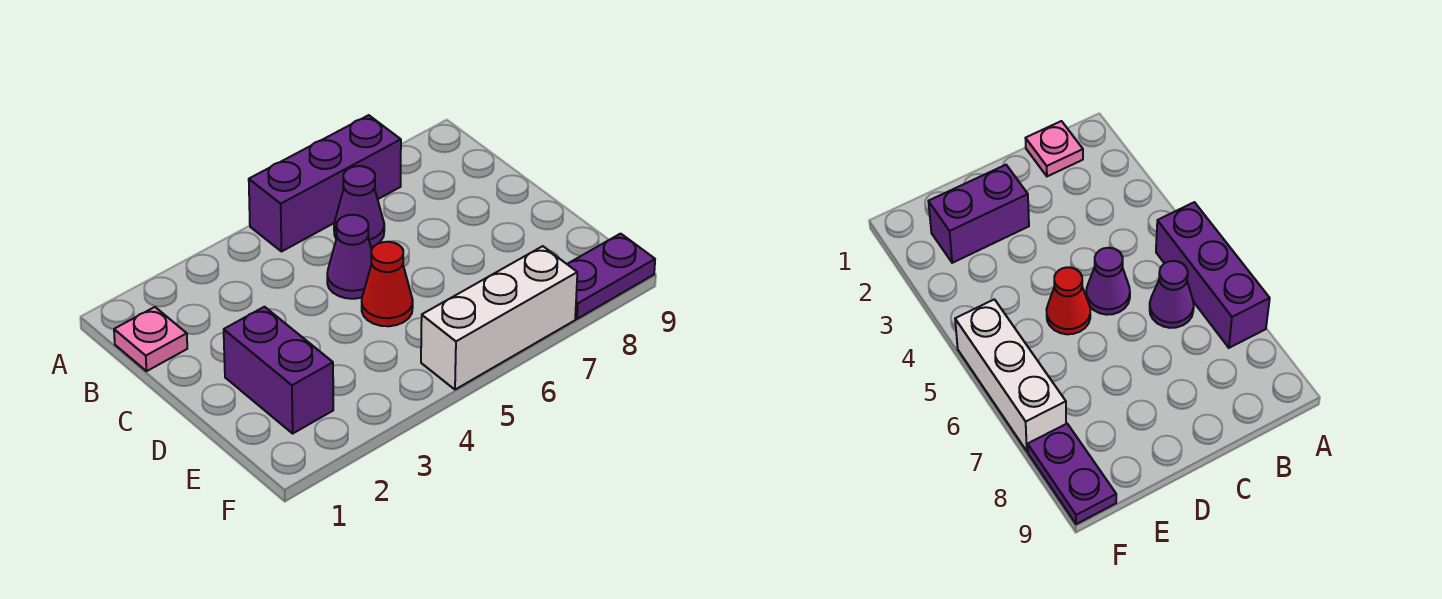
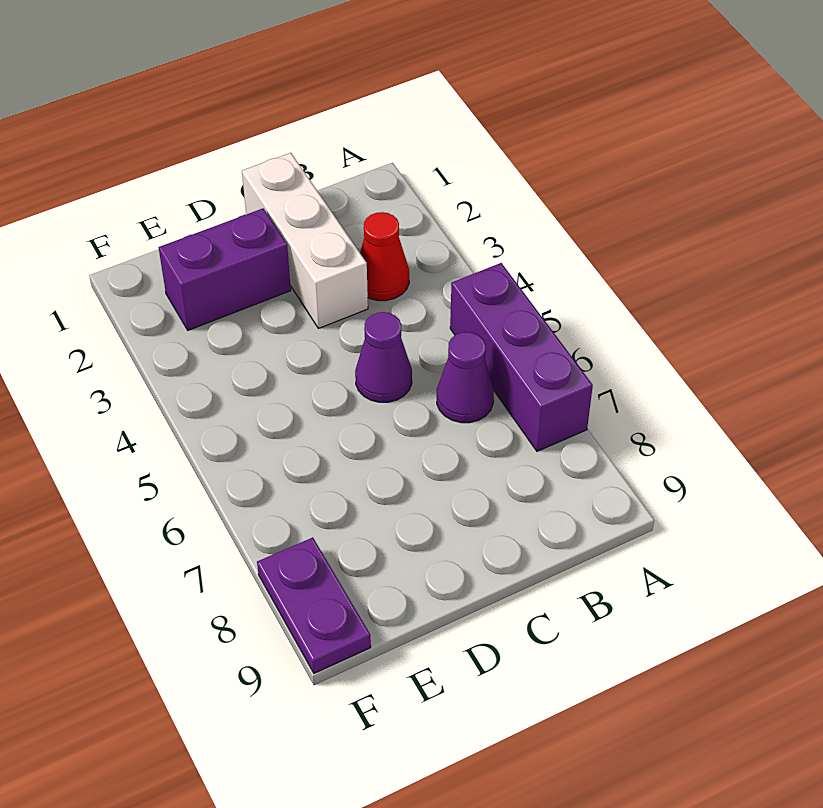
pink 1x1 plate [114,307,187,371] -> none
red 1x1 cone [362,242,413,326] -> red 1x1 cone moved to [360,212,409,301]
white 1x3 brick [421,246,577,390] -> white 1x3 brick moved to [242,153,368,329]

